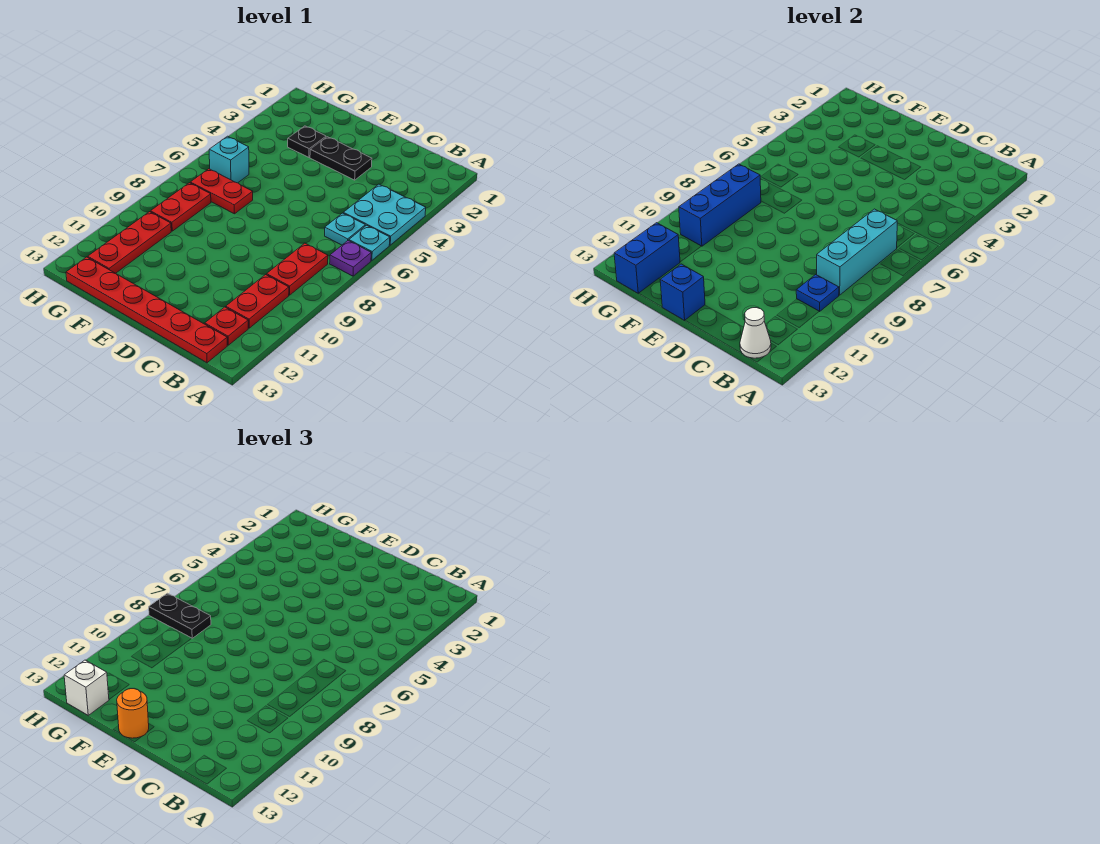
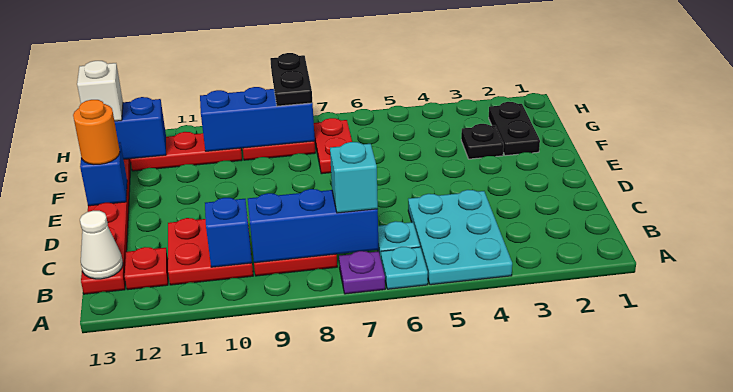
cyan 2x2 plate [343,184,426,245] -> cyan 2x3 plate [408,190,512,285]
cyan 1x3 brick [817,209,897,295] -> blue 1x3 brick [248,189,379,263]
red 1x2 plate [226,274,289,328] -> red 2x2 plate [168,217,253,285]
blue 1x1 plate [796,274,839,311] -> blue 1x1 brick [205,198,252,267]
black 1x2 plate [310,137,372,180] -> black 1x2 plate moved to [489,102,540,156]
cyan 1x1 brick [209,136,249,183] -> cyan 1x1 brick moved to [330,142,378,213]

